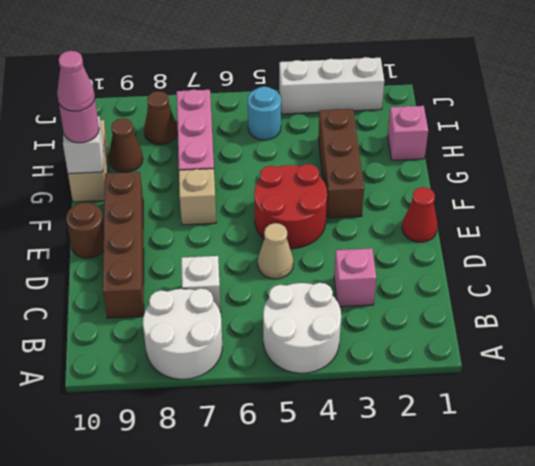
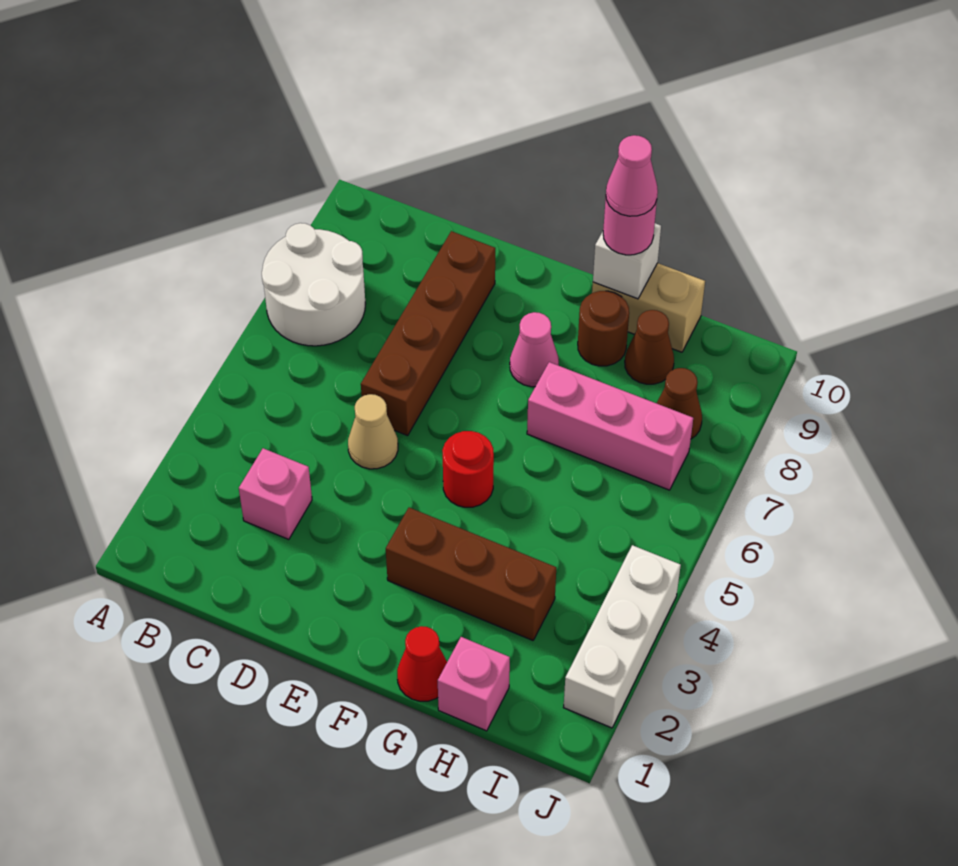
white 2x2 round brick [263,283,341,373] -> none
white 1x1 brick [181,256,221,313] -> none
brown 1x4 brick [103,172,144,318] -> brown 1x4 brick turned to [361,231,495,436]
red 1x1 cone [402,187,437,242] -> red 1x1 cone moved to [397,626,447,701]
red 2x2 round brick [254,164,327,248] -> red 1x1 round brick [442,431,494,507]
brown 1x1 round brick [66,203,104,258] -> brown 1x1 round brick moved to [578,291,629,366]
tan 1x1 brick [179,169,216,225] -> none
none -> pink 1x1 cone [510,312,559,387]
cyan 1x1 round brick [248,87,281,140] -> none

